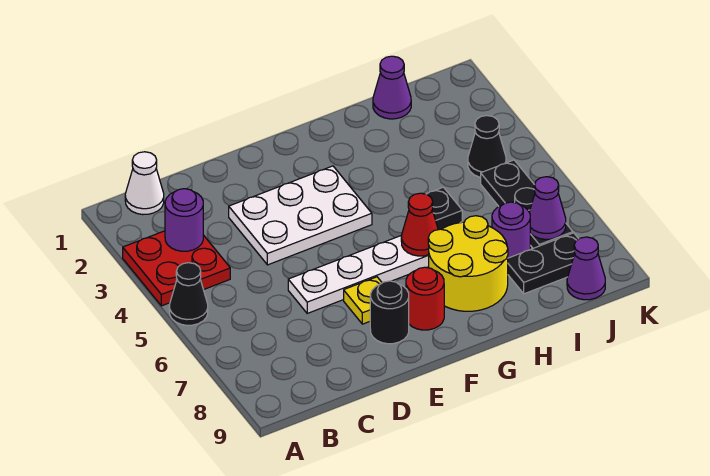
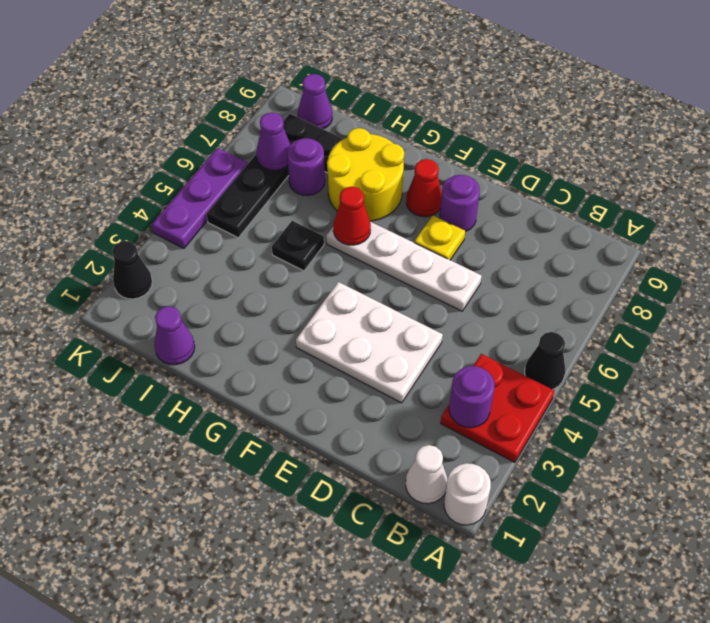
none -> white 1x1 round brick [444,463,491,525]
black 1x1 round brick [370,281,409,344] -> purple 1x1 round brick [440,175,480,232]
red 1x1 round brick [406,267,444,330] -> red 1x1 cone [406,159,442,217]
black 1x1 cone [468,116,506,177] -> black 1x1 cone moved to [112,241,152,299]
none -> purple 1x3 plate [152,148,247,248]

